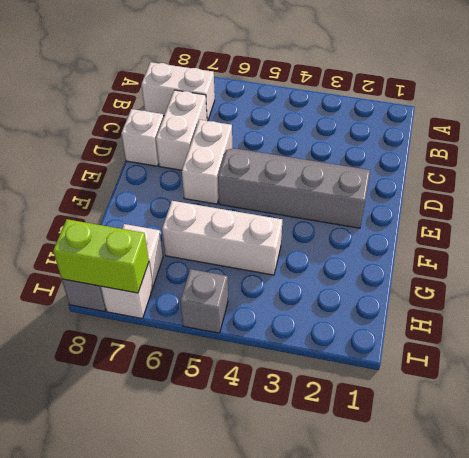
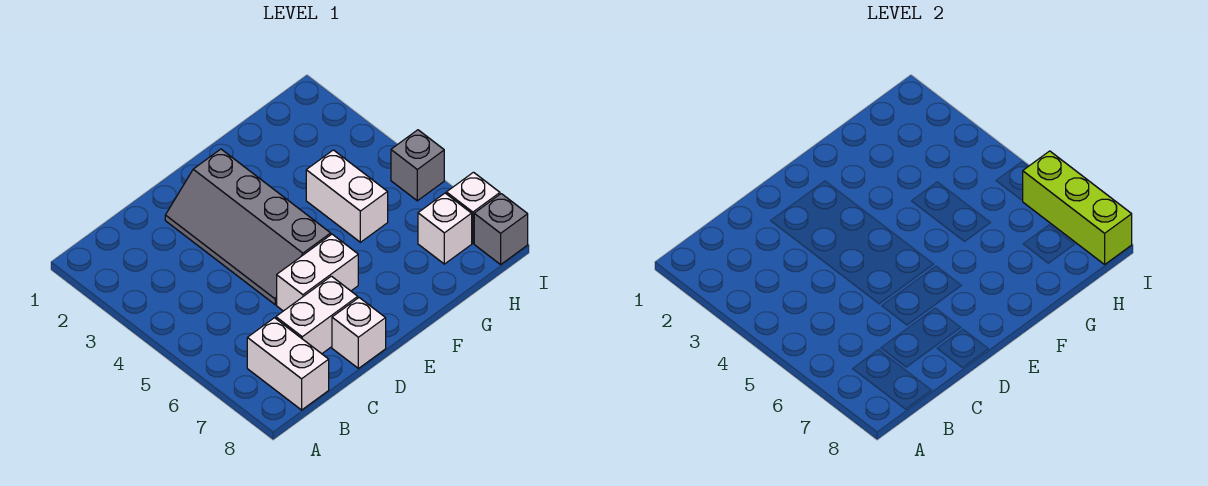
white 1x3 brick [162,201,282,275] -> white 1x2 brick [306,150,388,242]
lime 1x2 brick [53,219,149,293] -> lime 1x3 brick [1023,151,1132,264]

